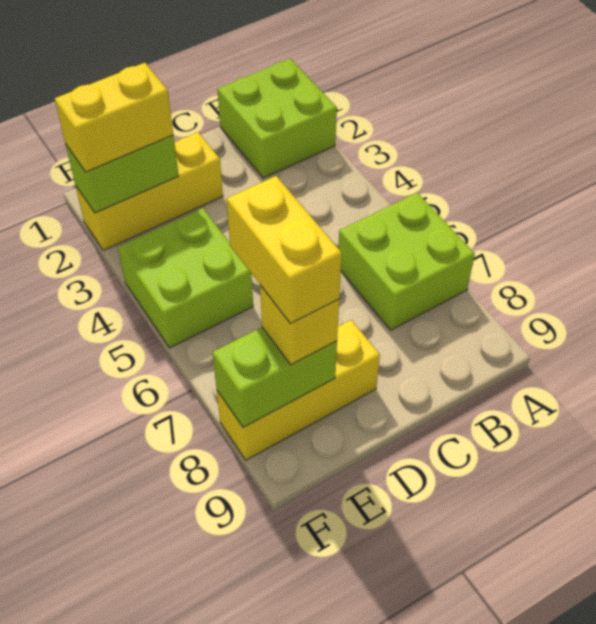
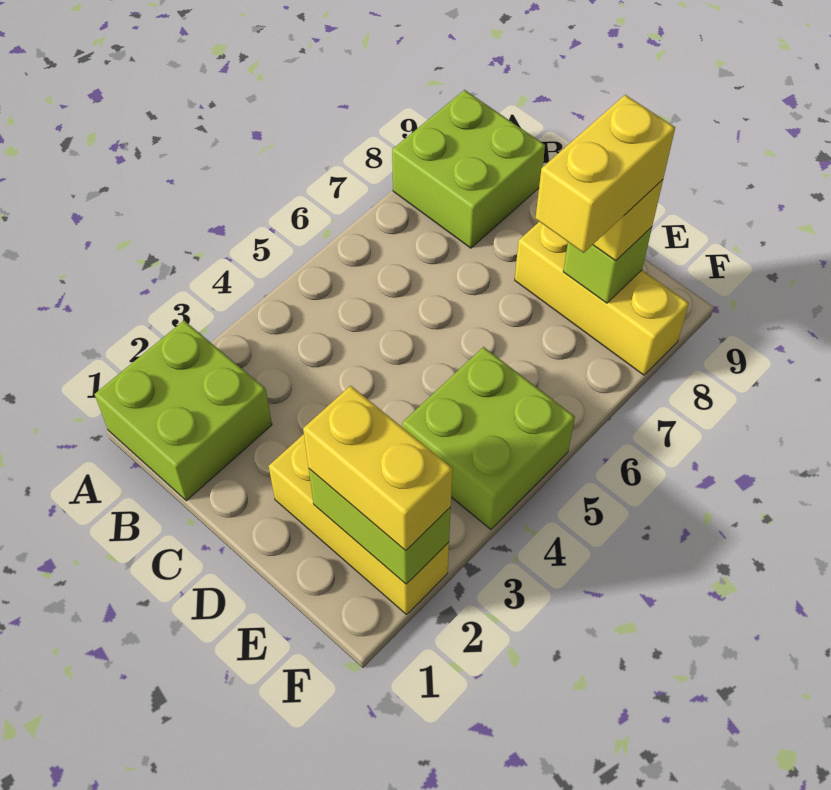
lime 2x2 brick [338,193,475,330] -> lime 2x2 brick moved to [392,90,545,248]
lime 1x2 brick [212,327,337,428] -> lime 1x1 brick [563,227,652,303]

